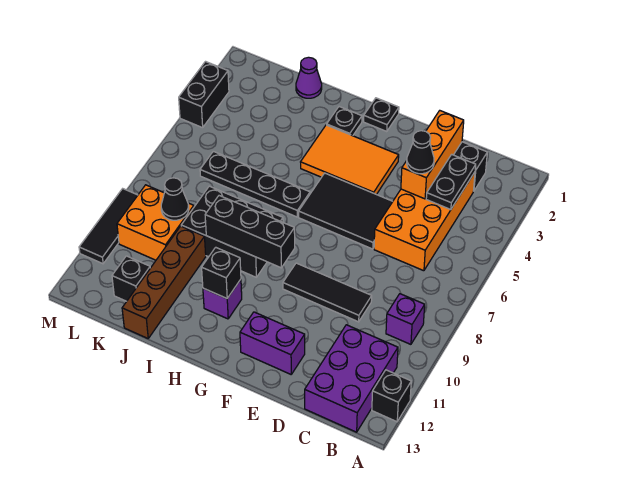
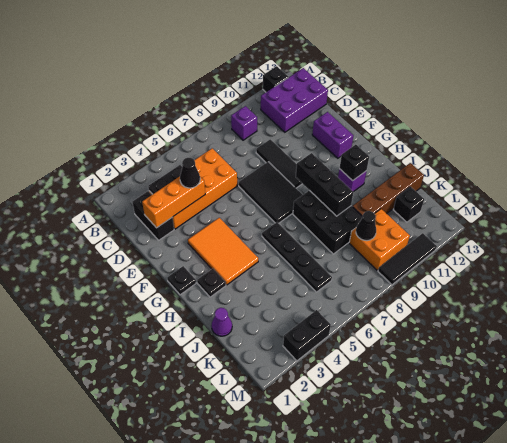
black 2x3 tile [299,173,393,249] -> black 2x3 tile moved to [239,162,302,223]

